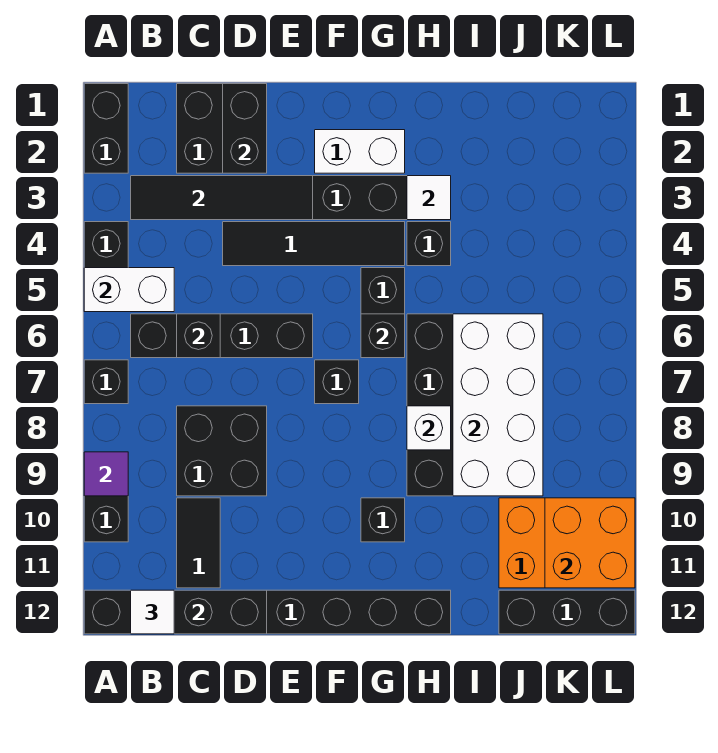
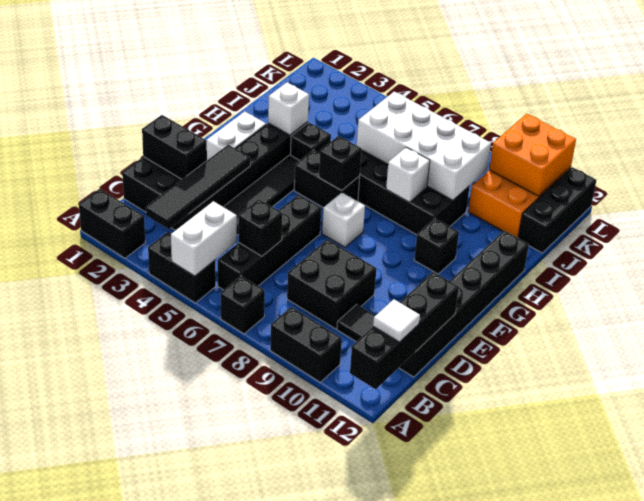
purple 1x1 tile [84,452,128,496] -> none
black 1x1 brick [315,360,359,404] -> white 1x1 brick [322,193,365,247]
white 1x1 tile [407,176,451,220] -> white 1x1 brick [268,82,309,135]

